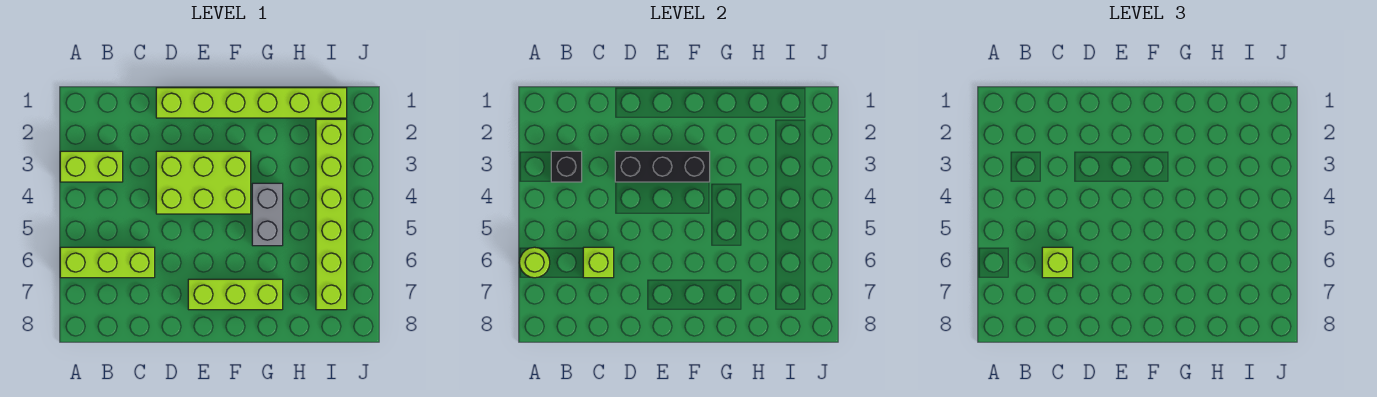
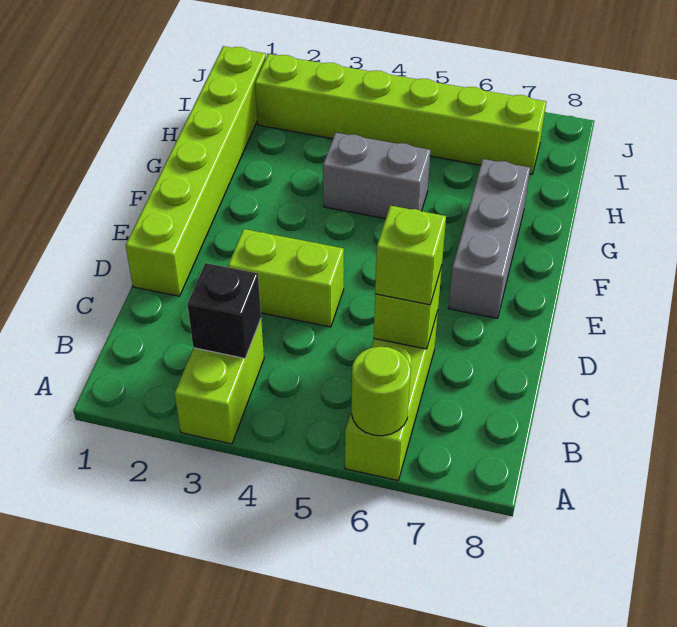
lime 2x3 brick [156,151,251,214] -> lime 1x2 brick [228,229,344,327]
black 1x3 brick [615,151,710,182] -> none
lime 1x3 brick [188,279,283,310] -> grey 1x3 brick [448,159,530,318]

